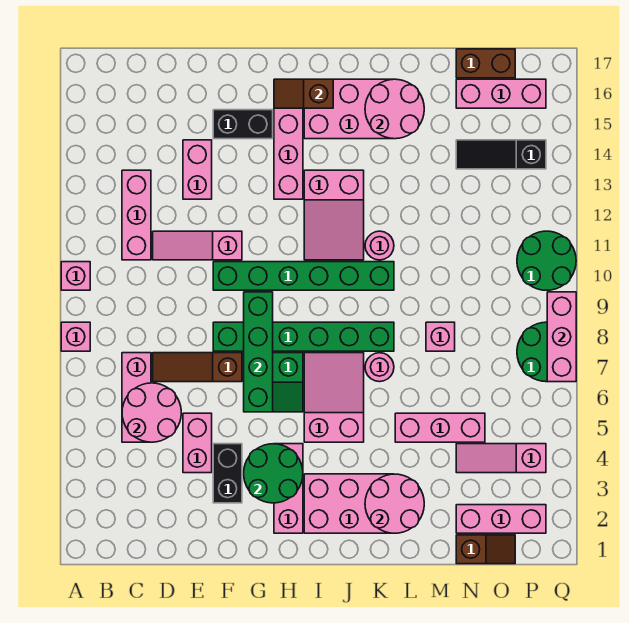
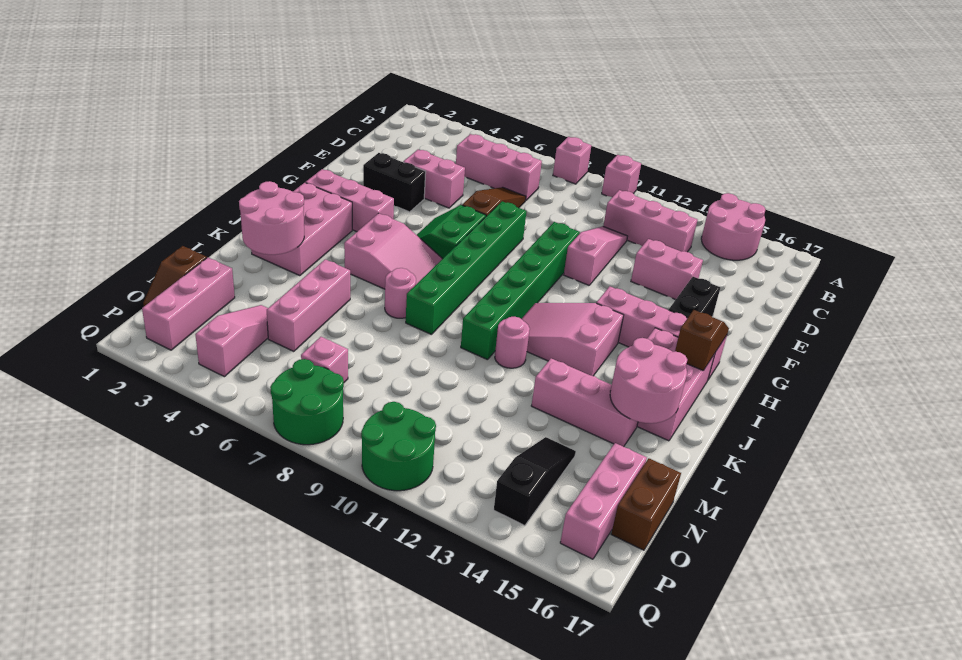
pink 2x2 round brick [122,383,181,442] -> pink 2x2 round brick moved to [701,193,765,260]
green 2x2 round brick [244,444,303,503] -> none
green 1x4 brick [244,292,273,412] -> none
pink 1x1 brick [426,322,455,351] -> pink 1x1 brick moved to [301,337,348,382]
pink 1x3 brick [547,292,576,382] -> pink 1x3 brick moved to [531,358,638,447]

